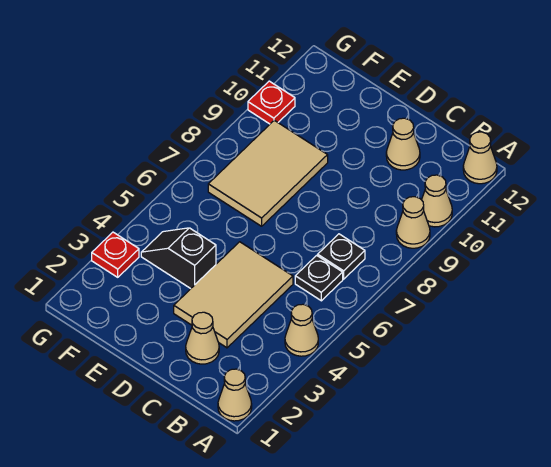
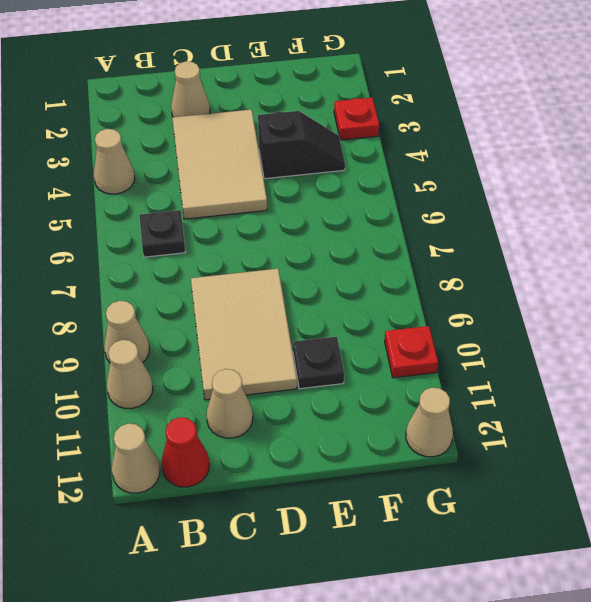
tan 1x1 cone [218,369,252,421] -> tan 1x1 cone moved to [406,388,453,457]
black 1x1 plate [318,234,365,279] -> black 1x1 plate moved to [293,337,344,389]
none -> red 1x1 cone [162,417,209,487]
tan 2x3 tile [208,120,328,226] -> tan 2x3 tile moved to [191,269,297,400]

